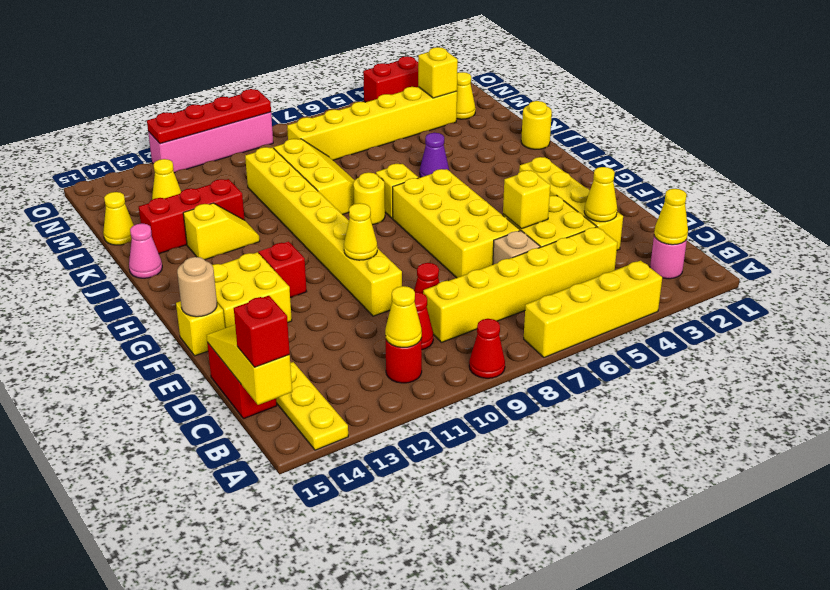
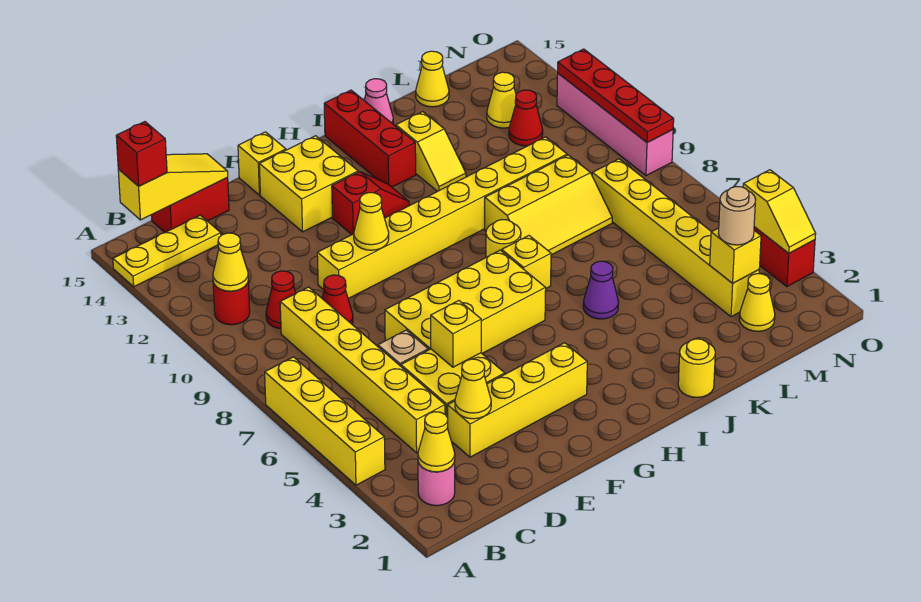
red 1x1 cone [469,319,505,378] -> red 1x1 cone moved to [509,90,543,146]
tan 1x1 round brick [177,257,217,317] -> tan 1x1 round brick moved to [718,186,756,245]
red 1x3 brick [139,179,245,254] -> red 1x3 brick moved to [324,90,416,187]
none -> yellow 1x2 slope [743,170,816,253]

